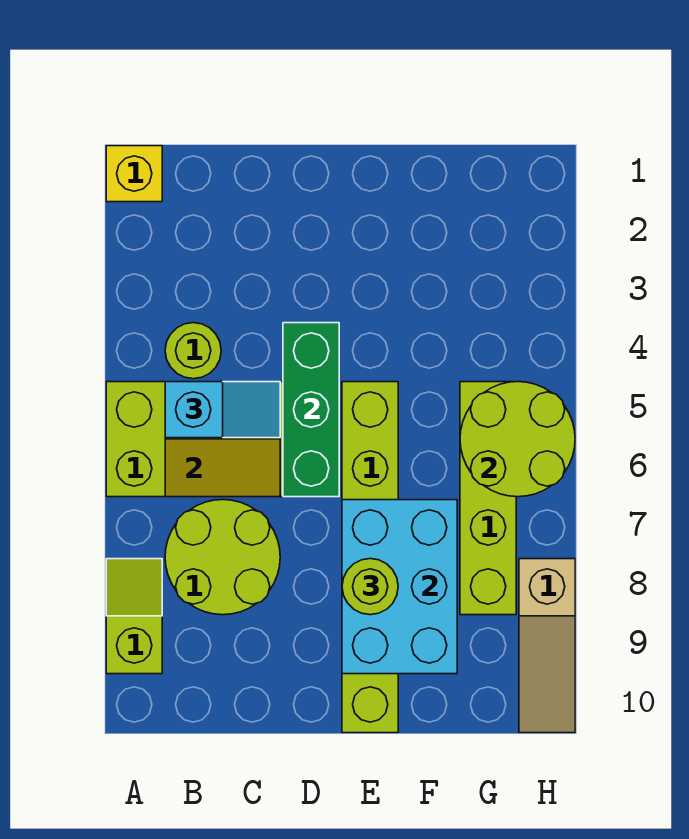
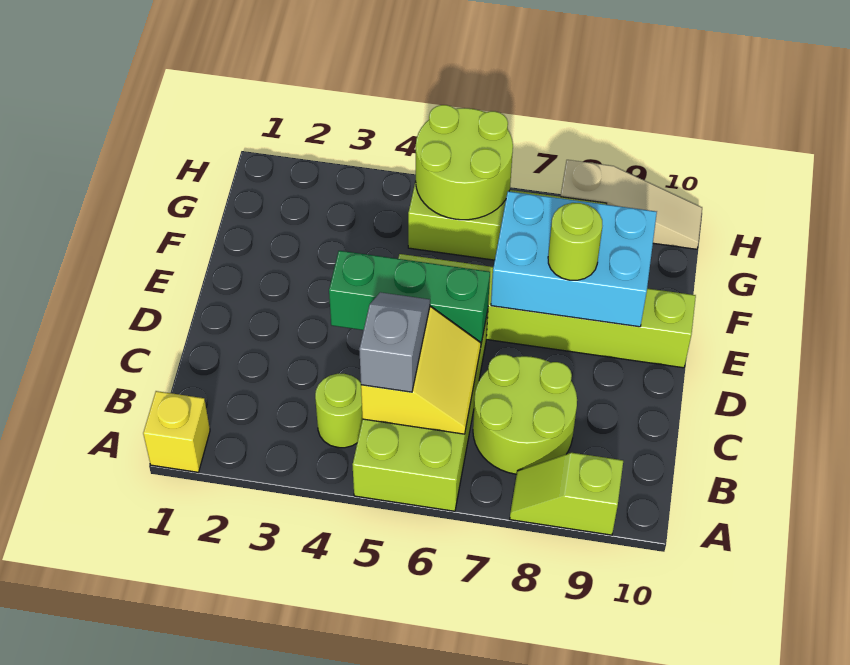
cyan 1x2 slope [165,382,280,438] -> grey 1x2 slope [359,292,430,392]

